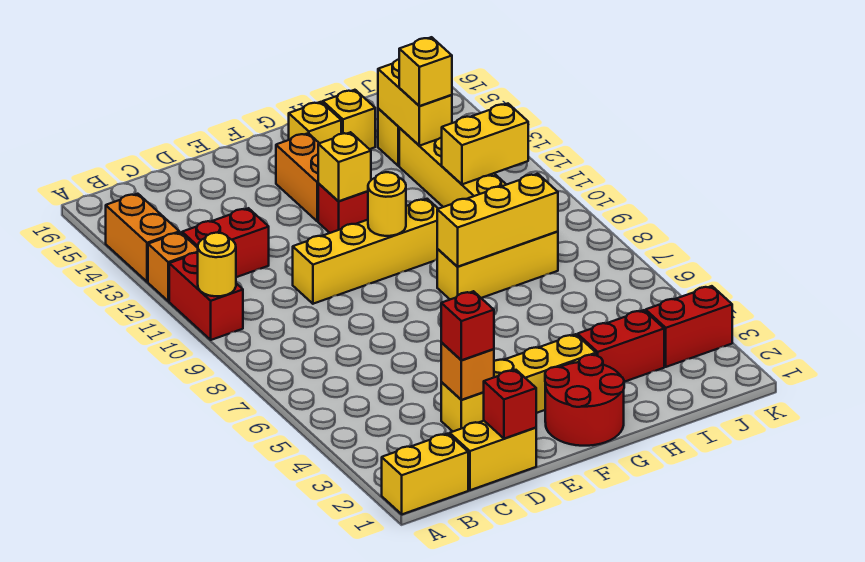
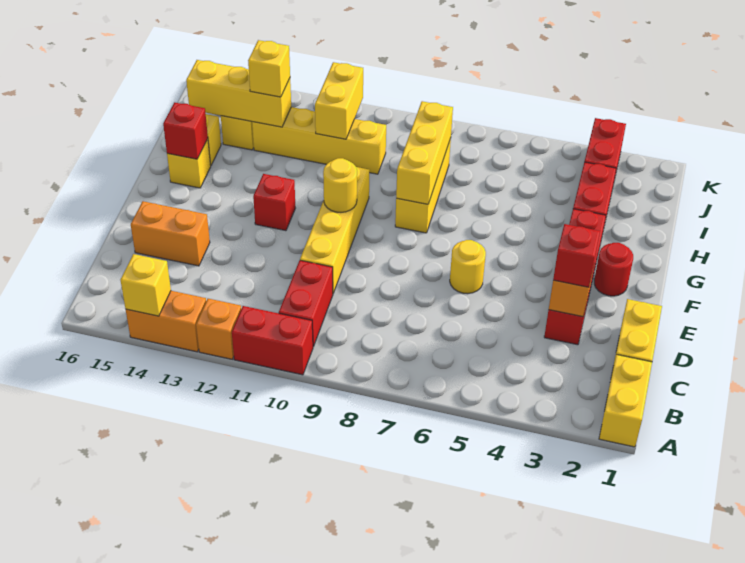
yellow 1x1 round brick [198,233,236,296] -> yellow 1x1 round brick moved to [450,240,486,294]
red 1x2 brick [182,208,269,277] -> red 1x2 brick moved to [279,260,333,347]
red 1x1 brick [483,370,536,439] -> red 1x1 brick moved to [163,102,208,159]
yellow 1x4 brick [441,334,596,431] -> red 1x4 brick [544,209,606,345]
red 2x2 round brick [545,355,624,446] -> red 1x1 round brick [594,243,633,296]
yellow 1x1 brick [318,132,371,201] -> yellow 1x1 brick moved to [121,254,171,316]
orange 1x2 brick [276,133,319,221] -> orange 1x2 brick moved to [131,201,210,266]
yellow 1x2 brick [378,59,452,146] -> yellow 1x3 brick [186,60,291,127]

